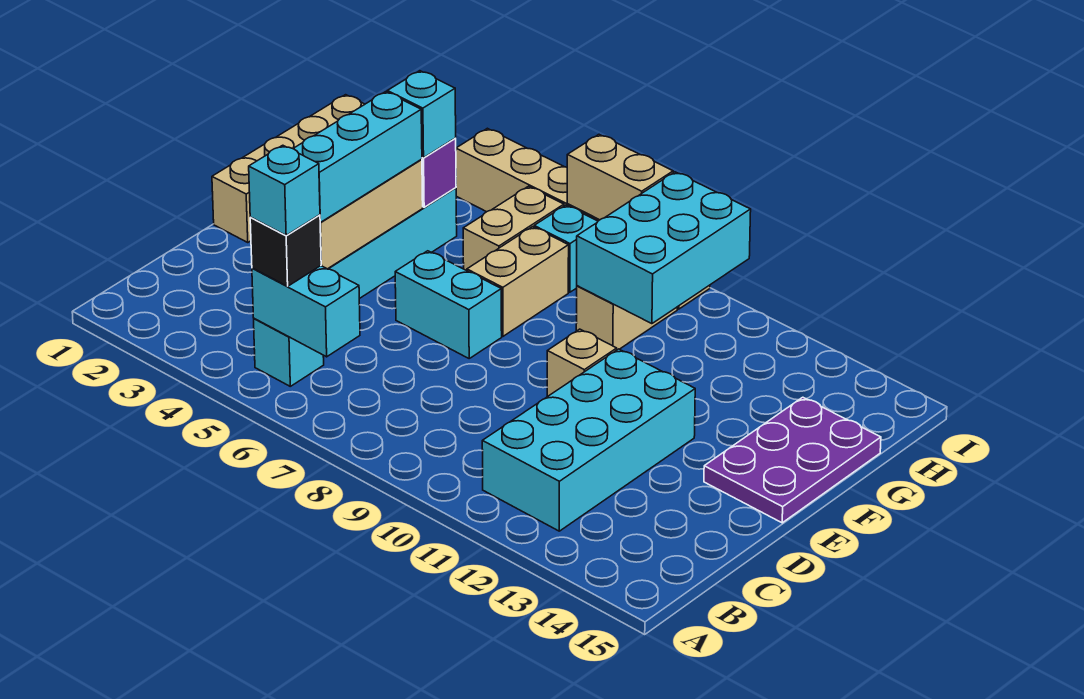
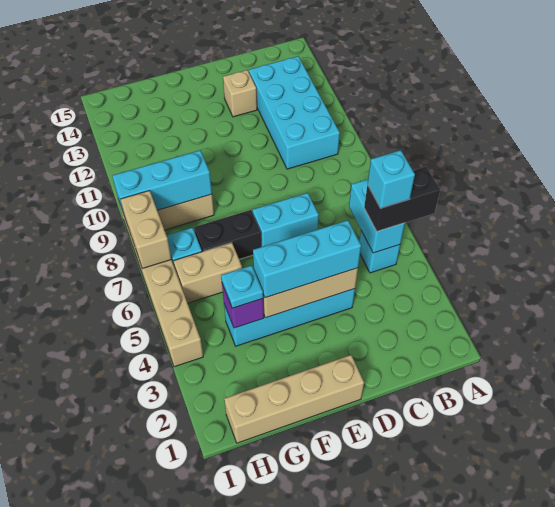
black 1x1 brick [250,215,321,286] -> black 1x2 brick [364,167,440,231]
cyan 2x4 brick [482,349,695,531] -> cyan 2x4 brick turned to [249,56,340,169]
cyan 1x2 brick [395,251,502,358] -> cyan 1x2 brick turned to [253,193,319,247]
tan 1x1 brick [547,329,617,397] -> tan 1x1 brick moved to [223,70,257,117]
purple 2x3 plate [704,397,881,523] -> none
tan 1x2 brick [467,227,569,336] -> black 1x2 brick [194,210,261,259]
cyan 1x1 brick [387,71,456,158] -> cyan 1x1 plate [221,265,263,308]
cyan 2x3 brick [577,172,751,324] -> cyan 1x3 brick [112,150,212,214]

